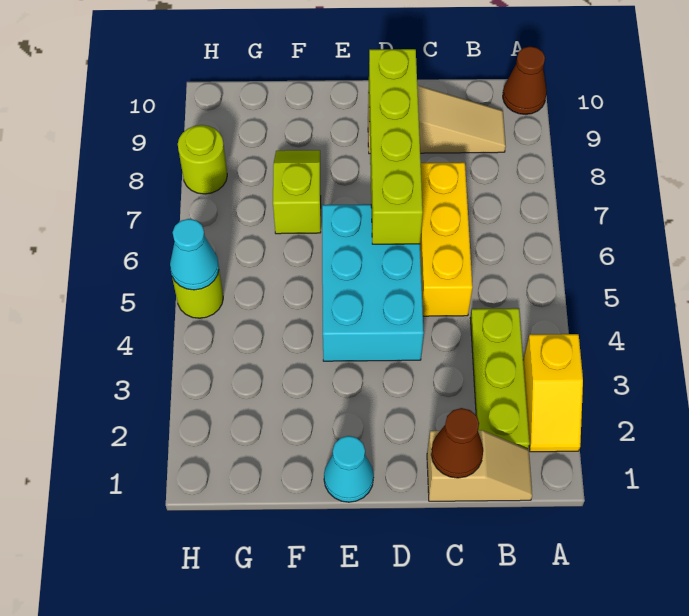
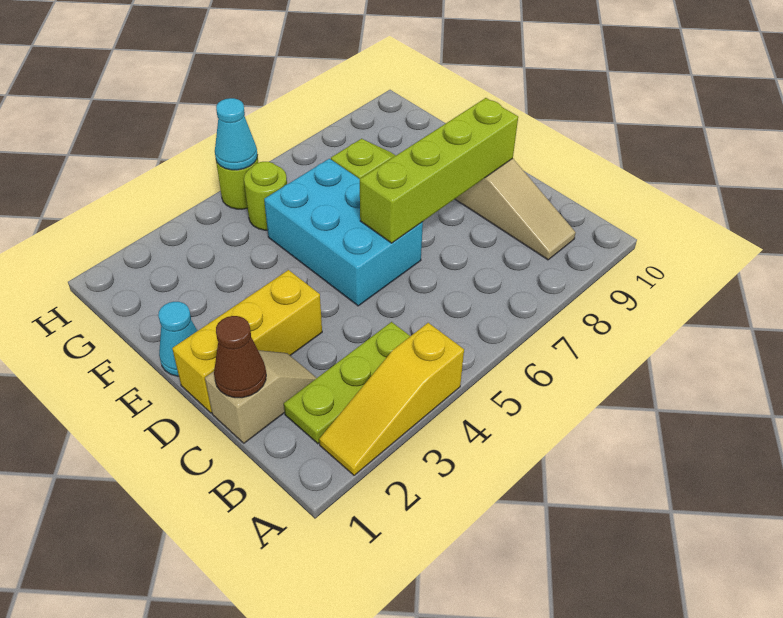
yellow 1x2 slope [523,334,583,452] -> yellow 1x3 slope [319,323,464,475]
brown 1x1 cone [503,46,547,114] -> none
tan 1x2 slope [427,430,532,501] -> tan 1x2 slope turned to [205,350,316,443]
yellow 1x3 brick [420,162,472,316] -> yellow 1x3 brick moved to [172,270,322,413]
cyan 2x3 brick [322,204,424,361] -> cyan 2x3 brick turned to [264,159,423,306]
lime 1x1 round brick [178,125,227,194] -> lime 1x1 round brick moved to [244,162,287,230]

